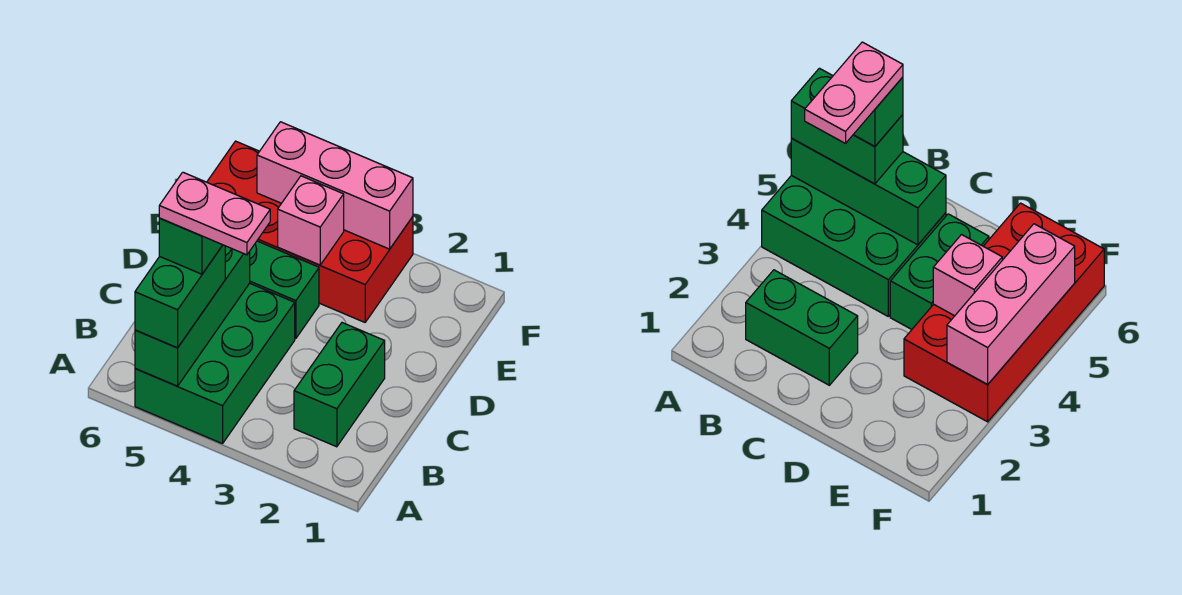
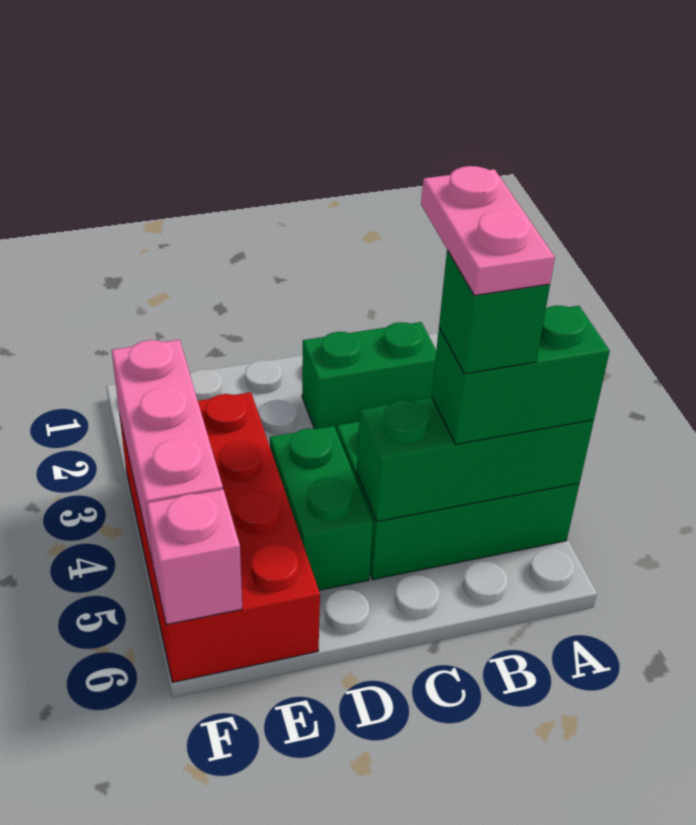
pink 1x1 brick [278,176,344,265] -> pink 1x1 brick moved to [147,489,242,625]

